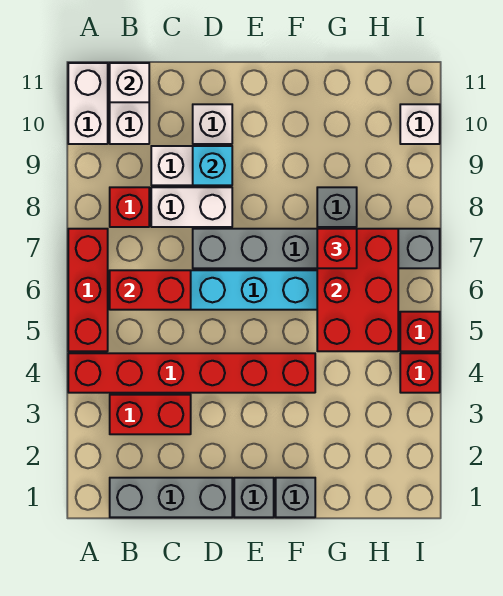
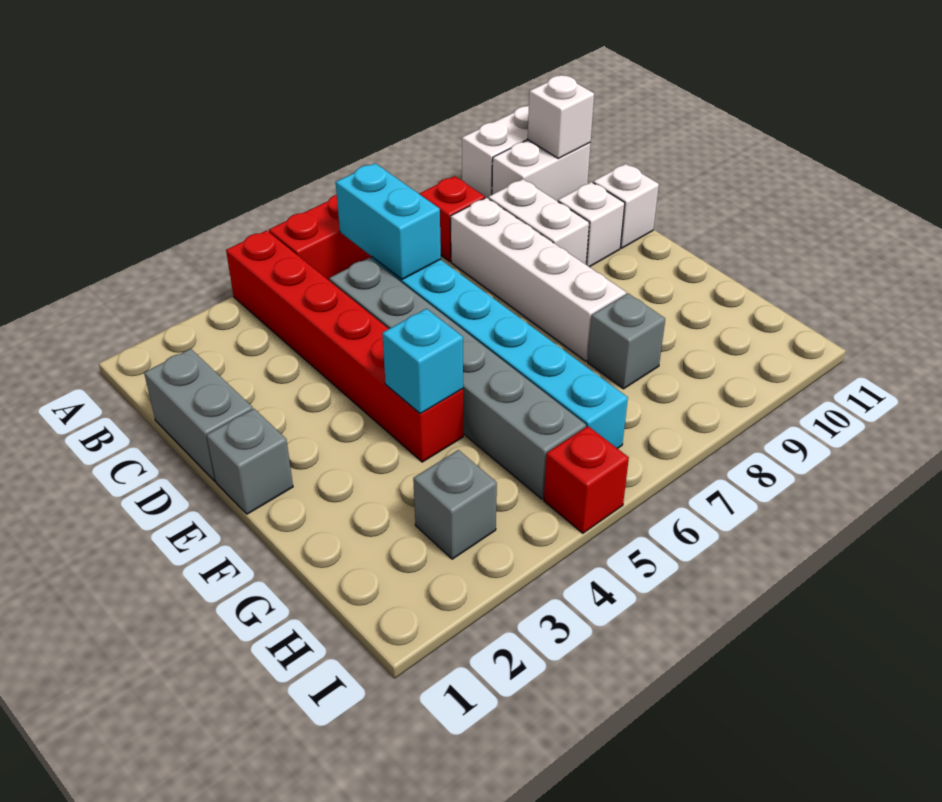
grey 1x3 brick [110,478,232,517] -> grey 1x2 brick [144,349,253,481]
red 1x2 brick [110,395,191,434] -> none
red 1x2 brick [110,270,191,310] -> cyan 1x2 brick [336,163,441,279]
white 1x2 brick [151,187,232,227] -> white 1x4 brick [451,198,626,361]
grey 1x6 brick [193,229,440,268] -> grey 1x6 brick moved to [329,258,586,499]
cyan 1x1 brick [193,146,232,185] -> cyan 1x1 brick moved to [382,309,463,414]
grey 1x1 brick [276,478,315,517] -> grey 1x1 brick moved to [413,450,497,559]
red 2x3 brick [317,229,398,351] -> none
red 1x1 brick [317,229,357,268] -> none
red 1x1 brick [400,353,440,393] -> none
white 1x1 brick [400,104,440,144] -> white 1x1 brick moved to [593,164,659,248]

